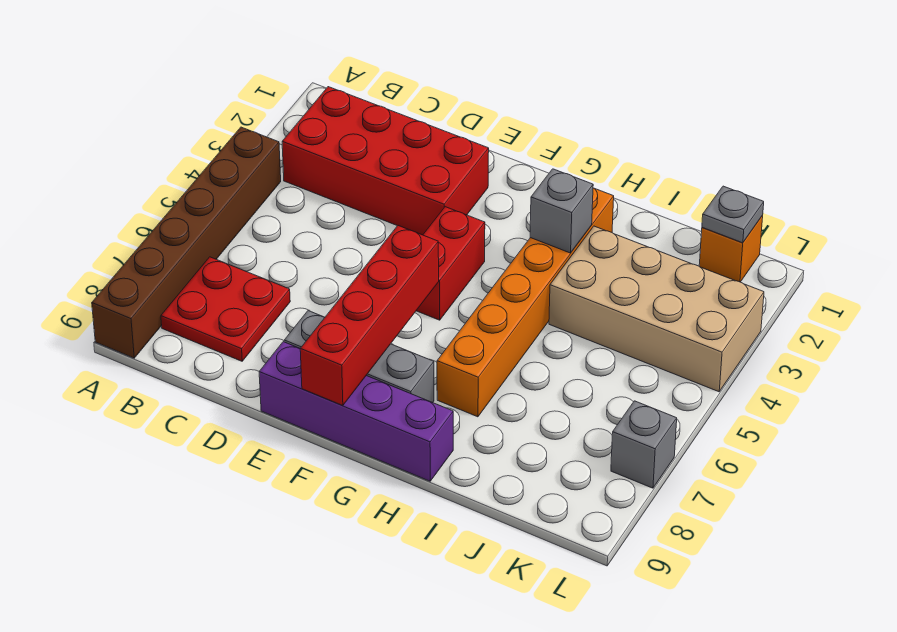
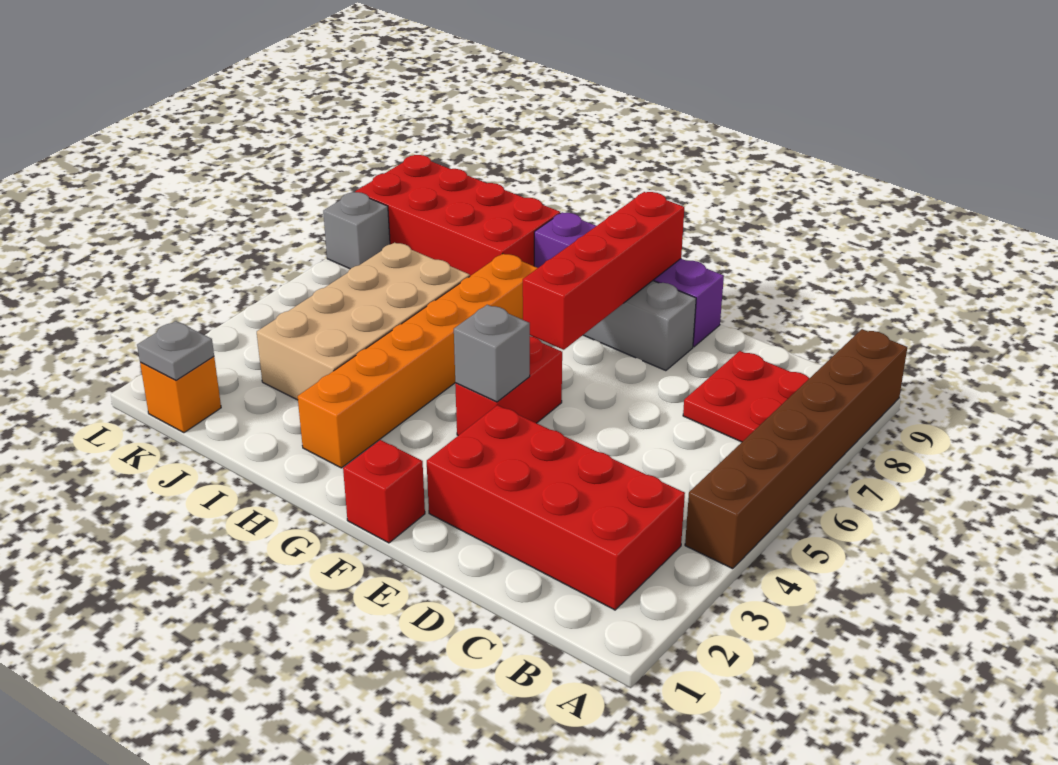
none -> red 1x1 brick [343,440,425,543]
grey 1x1 brick [530,169,593,253] -> grey 1x1 brick moved to [454,305,530,402]
tan 2x4 brick [549,226,764,392] -> tan 2x4 brick turned to [257,243,470,400]
none -> red 2x4 brick [355,155,560,276]

